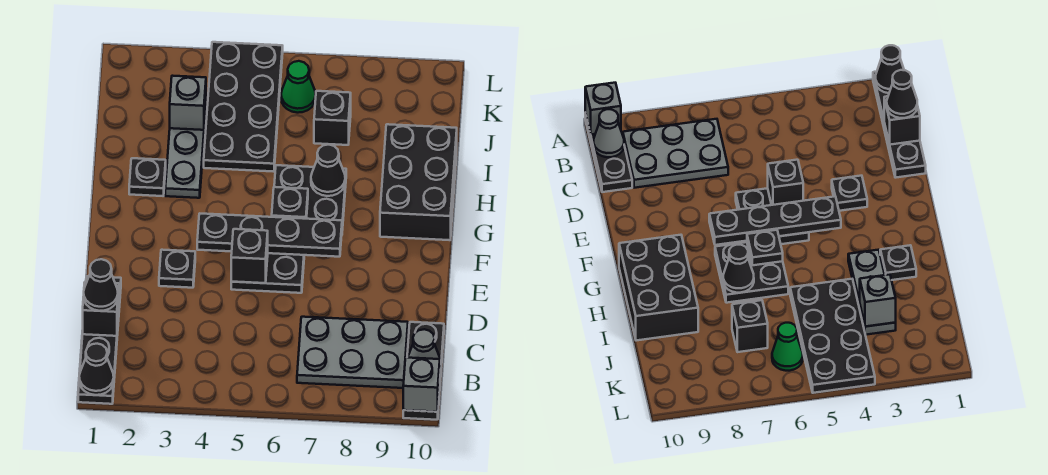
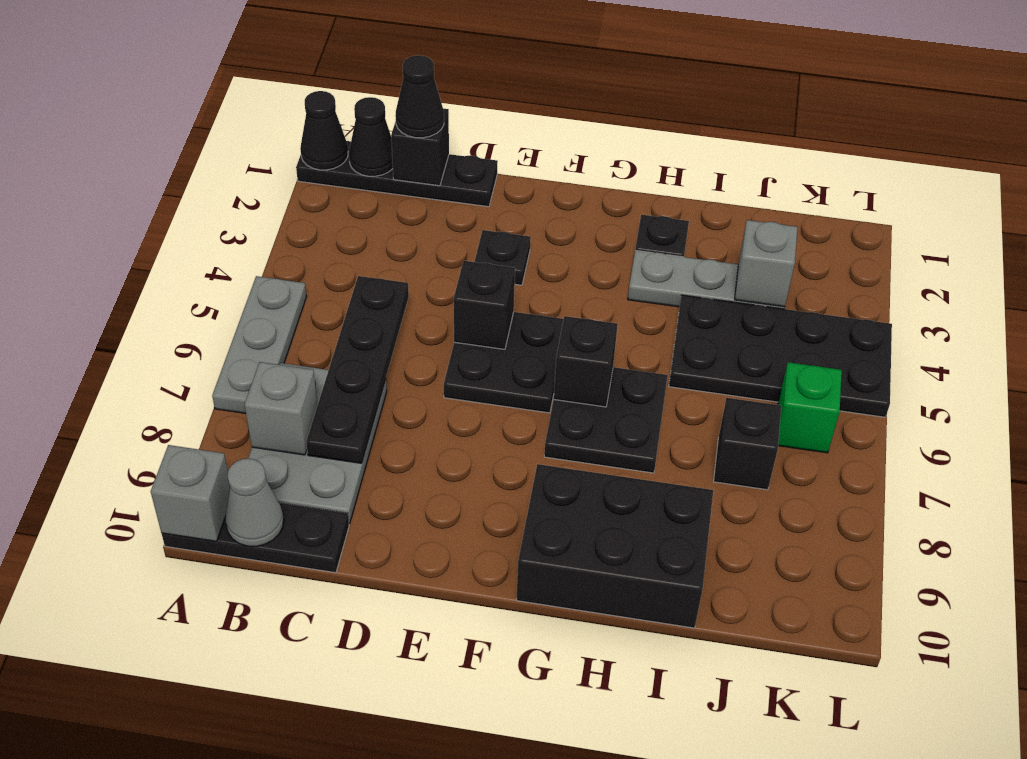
none -> grey 1x3 plate [212,276,307,413]
none -> grey 1x1 brick [245,362,318,455]
black 1x4 plate [197,214,342,257] -> black 1x4 plate moved to [306,276,409,463]
black 1x1 plate [272,187,308,219] -> black 1x1 brick [554,316,618,407]
black 1x1 cone [311,145,345,196] -> black 1x1 cone moved to [349,97,393,176]
green 1x1 cone [281,61,316,113] -> green 1x1 brick [778,362,842,453]

